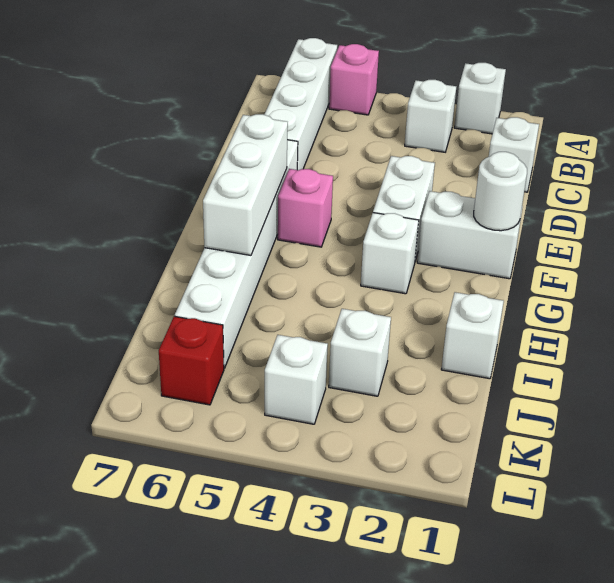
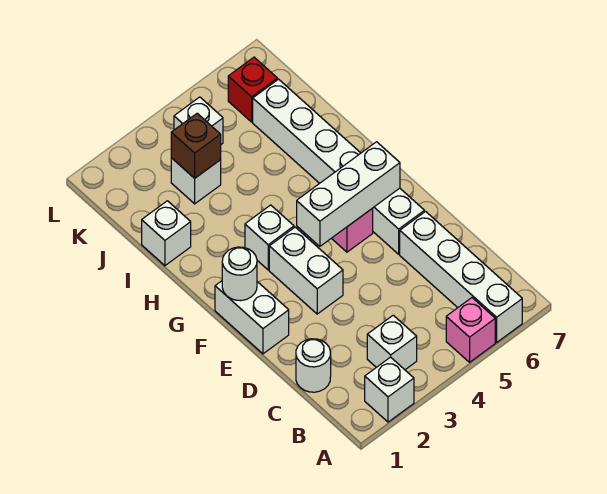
white 1x1 brick [489,117,539,192] -> white 1x1 round brick [296,339,331,392]
white 1x2 brick [417,191,523,279] -> white 1x2 brick turned to [215,281,289,354]
white 1x3 brick [203,114,288,255] -> white 1x3 brick turned to [297,142,400,246]
none -> brown 1x1 brick [171,113,221,178]

